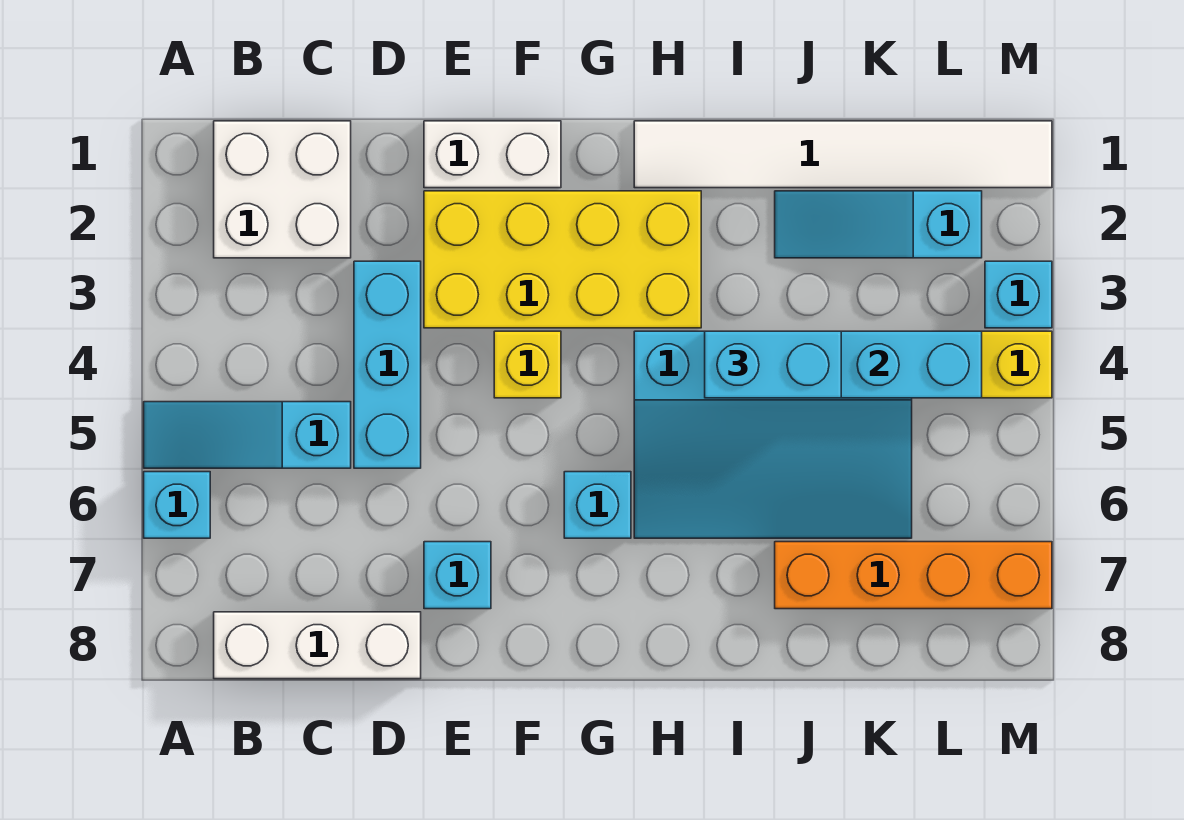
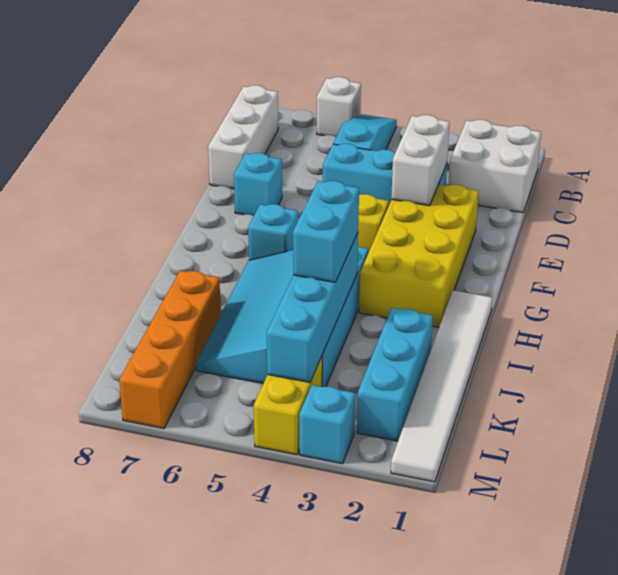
cyan 1x1 brick [144,472,210,538] -> white 1x1 brick [317,77,361,137]
white 1x2 brick [424,121,561,188] -> white 1x2 brick moved to [391,115,450,206]
cyan 1x3 slope [775,191,982,258] -> cyan 1x3 brick [357,308,433,441]

